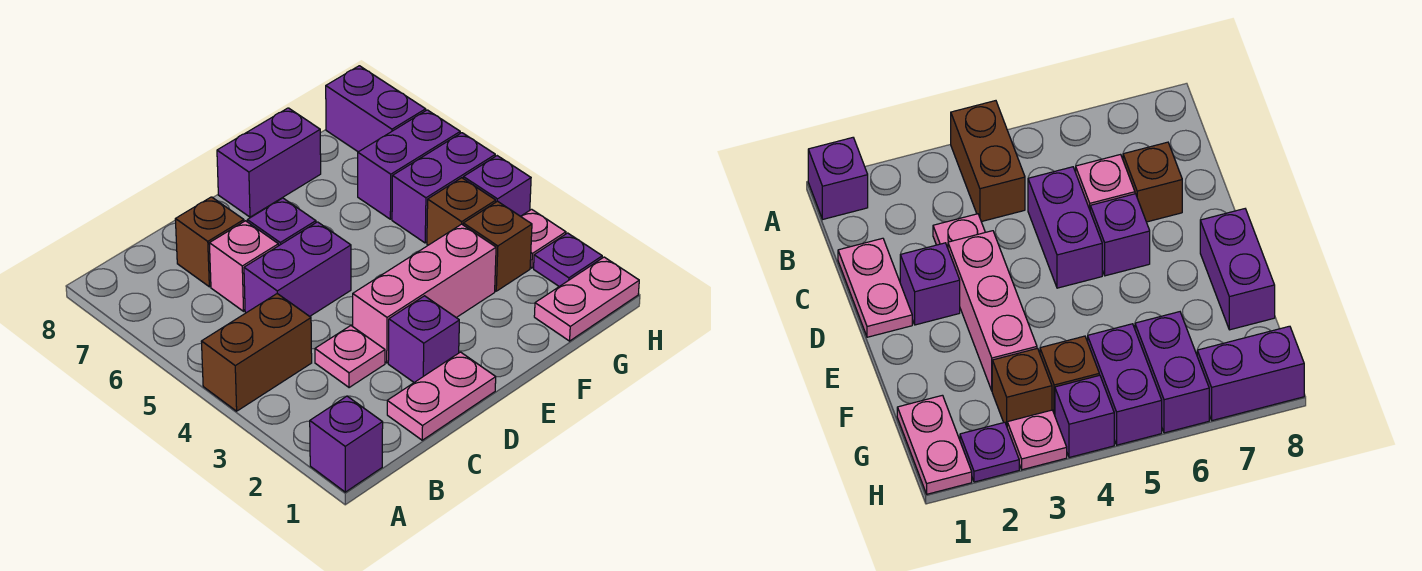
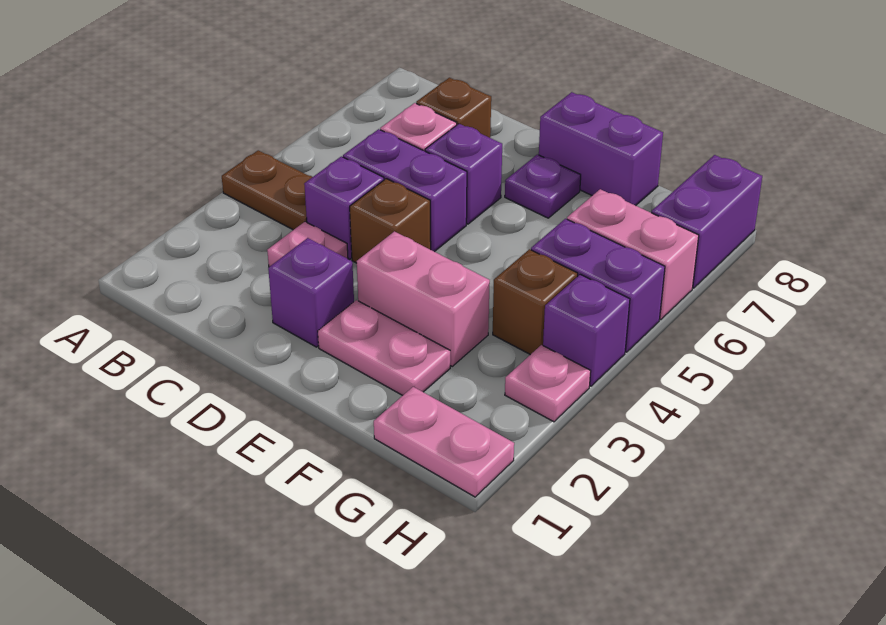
purple 1x1 brick [310,396,383,492] -> purple 1x1 brick moved to [304,156,384,259]
brown 1x2 brick [201,294,312,411] -> brown 1x2 plate [222,150,312,230]
pink 1x2 plate [387,352,496,440] -> pink 1x2 plate moved to [318,300,450,395]
pink 1x3 brick [353,224,496,363] -> pink 1x2 brick [357,231,490,366]
brown 1x1 brick [463,201,532,291] -> brown 1x1 brick moved to [350,179,431,263]
purple 1x2 brick [358,110,460,219] -> pink 1x2 brick [567,189,699,320]
purple 1x1 plate [534,233,602,286] -> purple 1x1 plate moved to [505,155,581,218]

